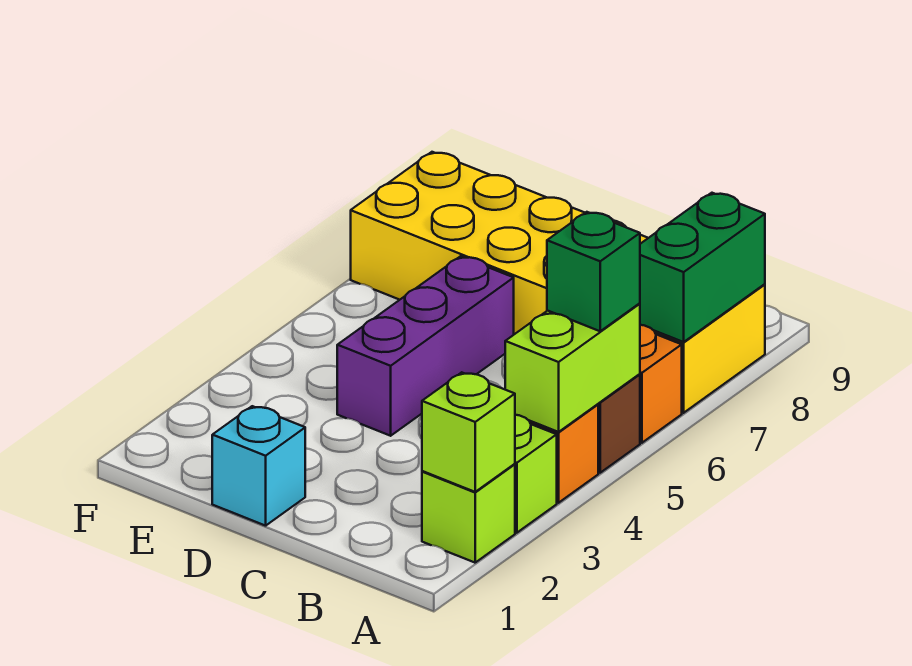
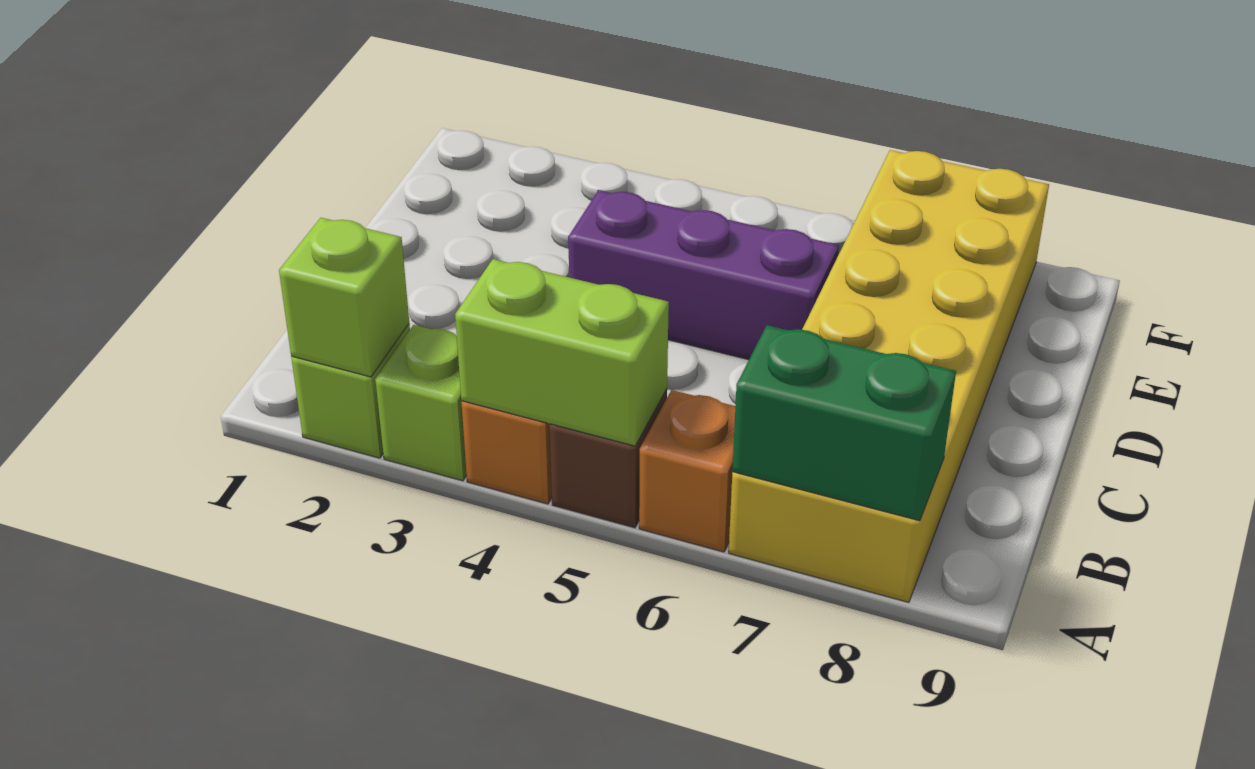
green 1x1 brick [547,212,640,331] -> none
cyan 1x1 brick [212,406,305,526] -> none

